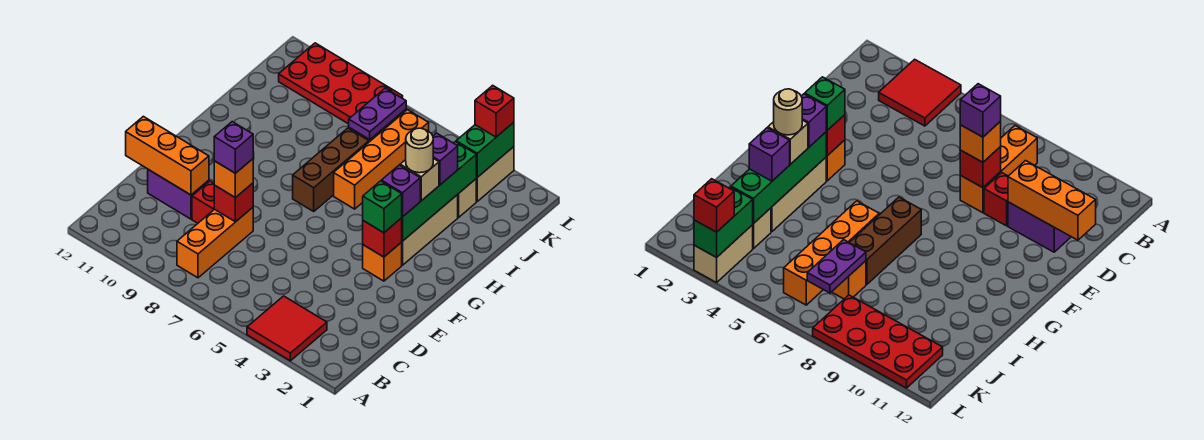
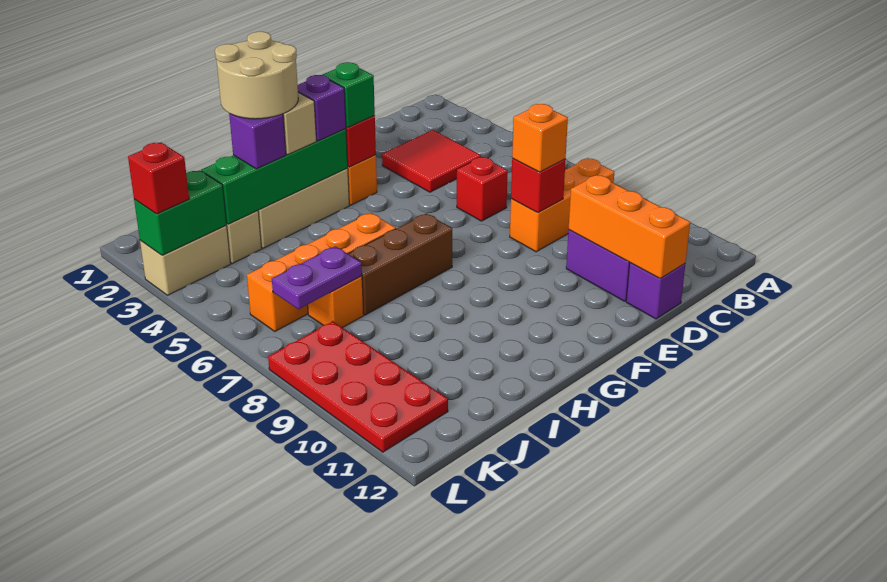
red 2x2 tile [247,296,327,361] -> red 2x2 tile moved to [382,130,481,192]
purple 1x1 brick [214,122,253,173] -> purple 1x1 brick moved to [626,263,685,319]
red 1x1 brick [192,181,214,223] -> red 1x1 brick moved to [457,157,508,221]
tan 1x1 round brick [406,128,433,173] -> tan 2x2 round brick [215,32,298,119]

